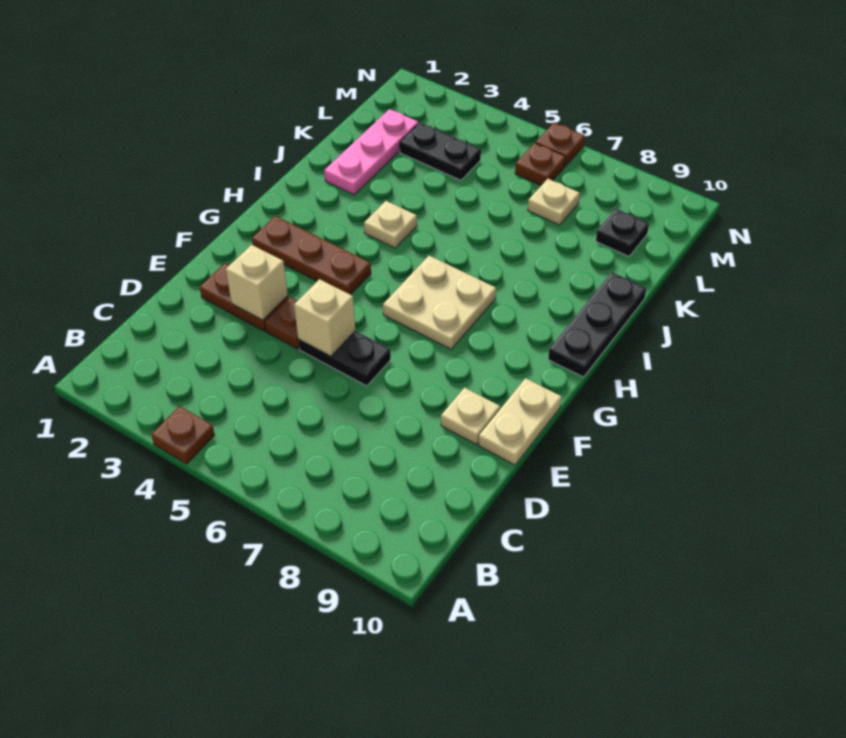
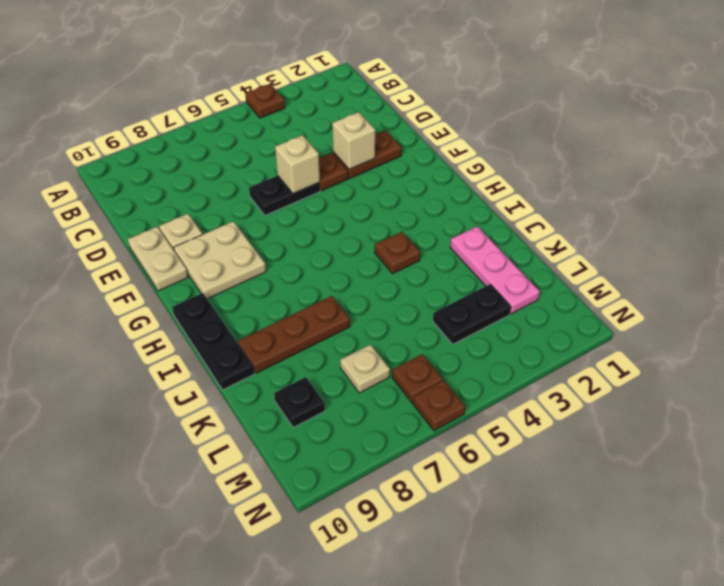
brown 1x3 plate [252,216,371,295] -> brown 1x3 plate moved to [238,296,350,373]
tan 2x2 plate [383,256,496,349] -> tan 2x2 plate moved to [174,221,266,299]
tan 1x1 plate [364,201,417,248] -> brown 1x1 plate [375,232,420,274]

